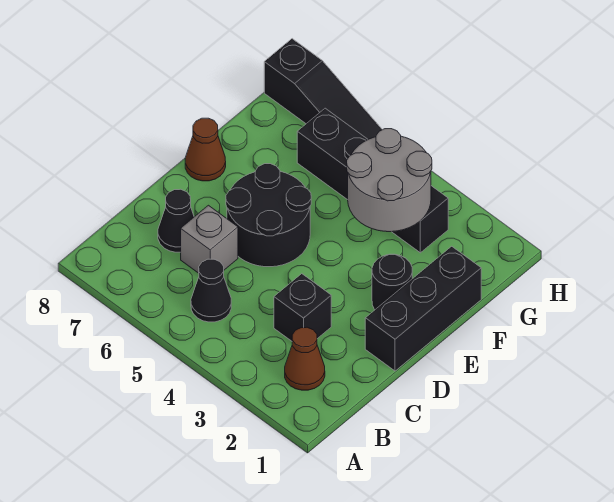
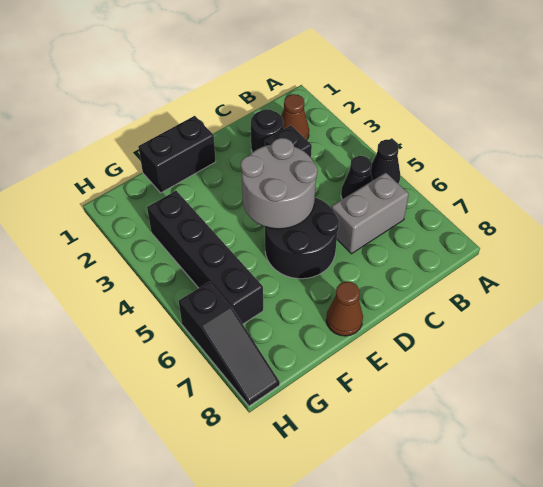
grey 1x1 brick [181,205,238,273] -> grey 1x2 brick [331,173,409,254]
black 1x1 cone [158,189,194,252] -> black 1x1 cone moved to [371,140,400,184]
black 1x3 brick [365,246,481,371] -> black 1x2 brick [138,116,216,193]
black 1x1 round brick [372,254,412,310] -> black 1x1 round brick moved to [251,109,283,152]
grey 2x2 round brick [347,129,432,232] -> grey 2x2 round brick moved to [241,138,317,229]
black 1x3 slope [264,39,382,139] -> black 1x3 slope turned to [179,282,280,406]

